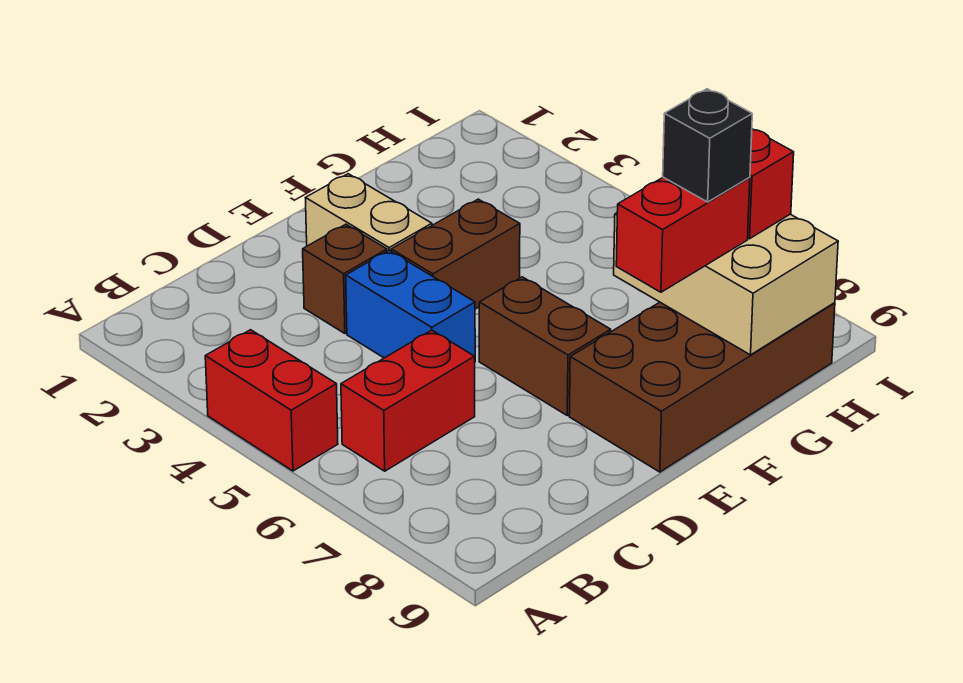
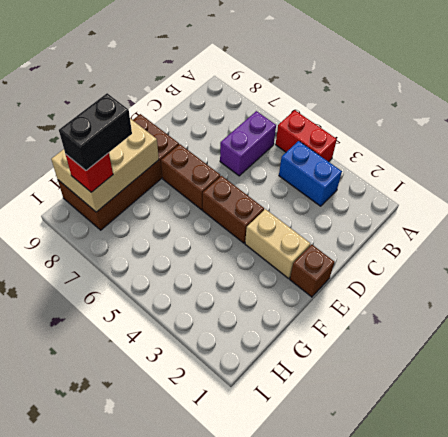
red 1x2 brick [341,330,475,471] -> purple 1x2 brick [220,111,276,176]
brown 1x1 brick [303,224,387,333] -> brown 1x1 brick moved to [290,244,334,297]
blue 1x2 brick [346,250,475,358] -> blue 1x2 brick moved to [279,141,342,206]
brown 1x2 brick [391,199,520,309] -> brown 1x2 brick turned to [203,176,264,243]
red 1x2 brick [616,177,750,292] -> none
tan 2x3 brick [614,213,838,355] -> tan 2x3 brick turned to [51,119,159,212]
black 1x1 brick [663,89,752,202] -> black 1x2 brick [59,93,132,171]

